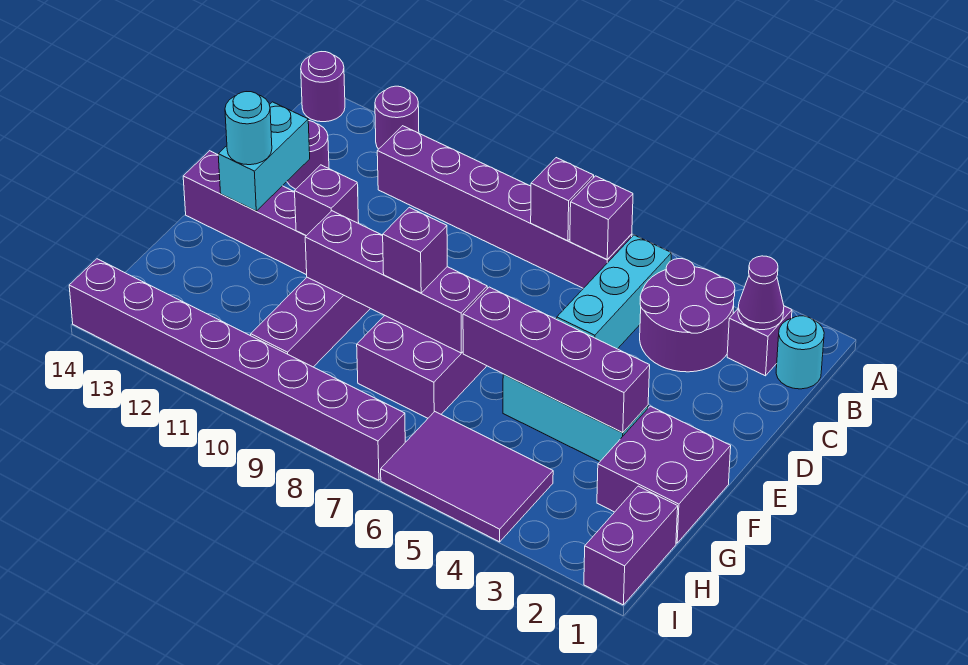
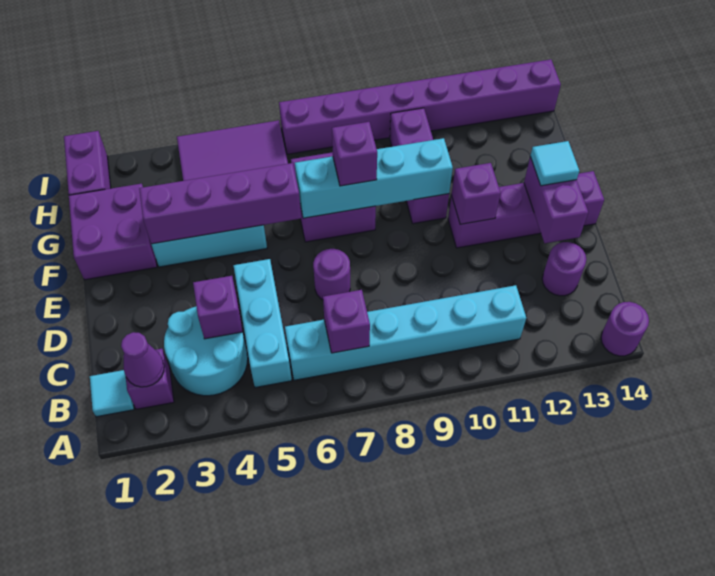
purple 1x1 round brick [375,86,419,149] -> purple 1x1 round brick moved to [313,249,350,300]
cyan 1x1 round brick [776,316,824,389] -> cyan 1x1 tile [90,370,134,417]
purple 2x2 round brick [640,259,735,372] -> cyan 2x2 round brick [164,307,248,396]
purple 1x6 brick [377,126,632,288] -> cyan 1x6 brick [285,285,526,380]
purple 1x1 brick [570,176,633,260] -> purple 1x1 brick moved to [193,276,242,339]
cyan 1x2 brick [218,102,310,211] -> purple 1x2 brick [524,157,588,243]
cyan 1x1 round brick [225,92,272,165] -> cyan 1x1 tile [530,141,579,186]
purple 1x4 brick [305,211,487,353] -> cyan 1x4 brick [295,138,453,218]

